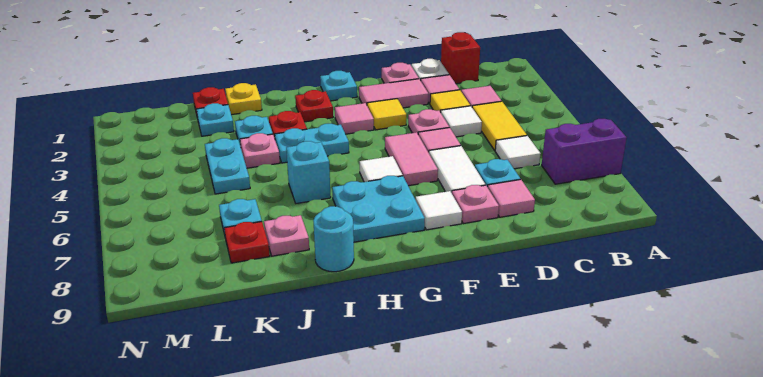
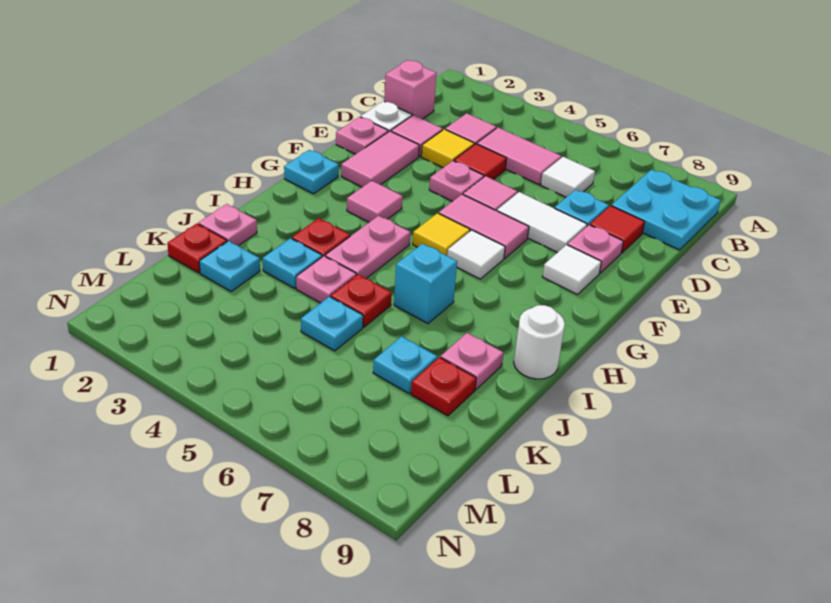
purple 1x2 brick [542,119,627,184] -> none
red 1x1 brick [441,32,480,84] -> pink 1x1 brick [384,60,436,119]
yellow 1x2 tile [472,101,527,150] -> pink 1x2 tile [477,128,561,185]
white 1x1 tile [441,106,482,137] -> red 1x1 tile [454,144,507,180]
pink 1x1 tile [488,180,535,217] -> red 1x1 tile [590,206,645,253]
yellow 1x1 tile [367,99,406,130] -> yellow 1x1 tile moved to [413,213,470,256]
cyan 2x2 plate [332,176,425,242] -> cyan 2x2 plate moved to [611,170,721,250]
red 1x1 plate [295,90,333,122] -> red 1x1 plate moved to [331,274,392,327]
cyan 1x2 plate [275,124,349,163] -> pink 1x2 plate [325,216,410,279]
cyan 1x1 round brick [313,206,354,272] -> white 1x1 round brick [514,305,565,379]
yellow 1x1 plate [225,83,262,115] -> pink 1x1 plate [198,204,257,246]
cyan 1x2 plate [205,138,250,194] -> cyan 1x1 plate [301,297,363,351]

